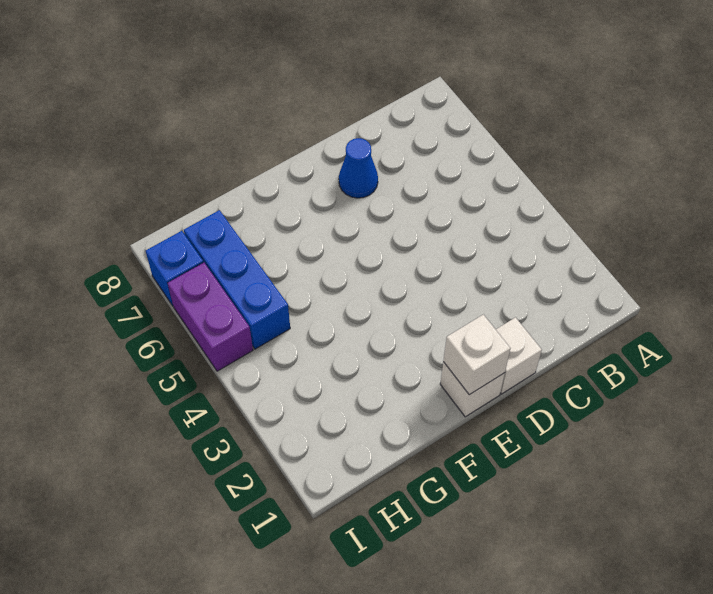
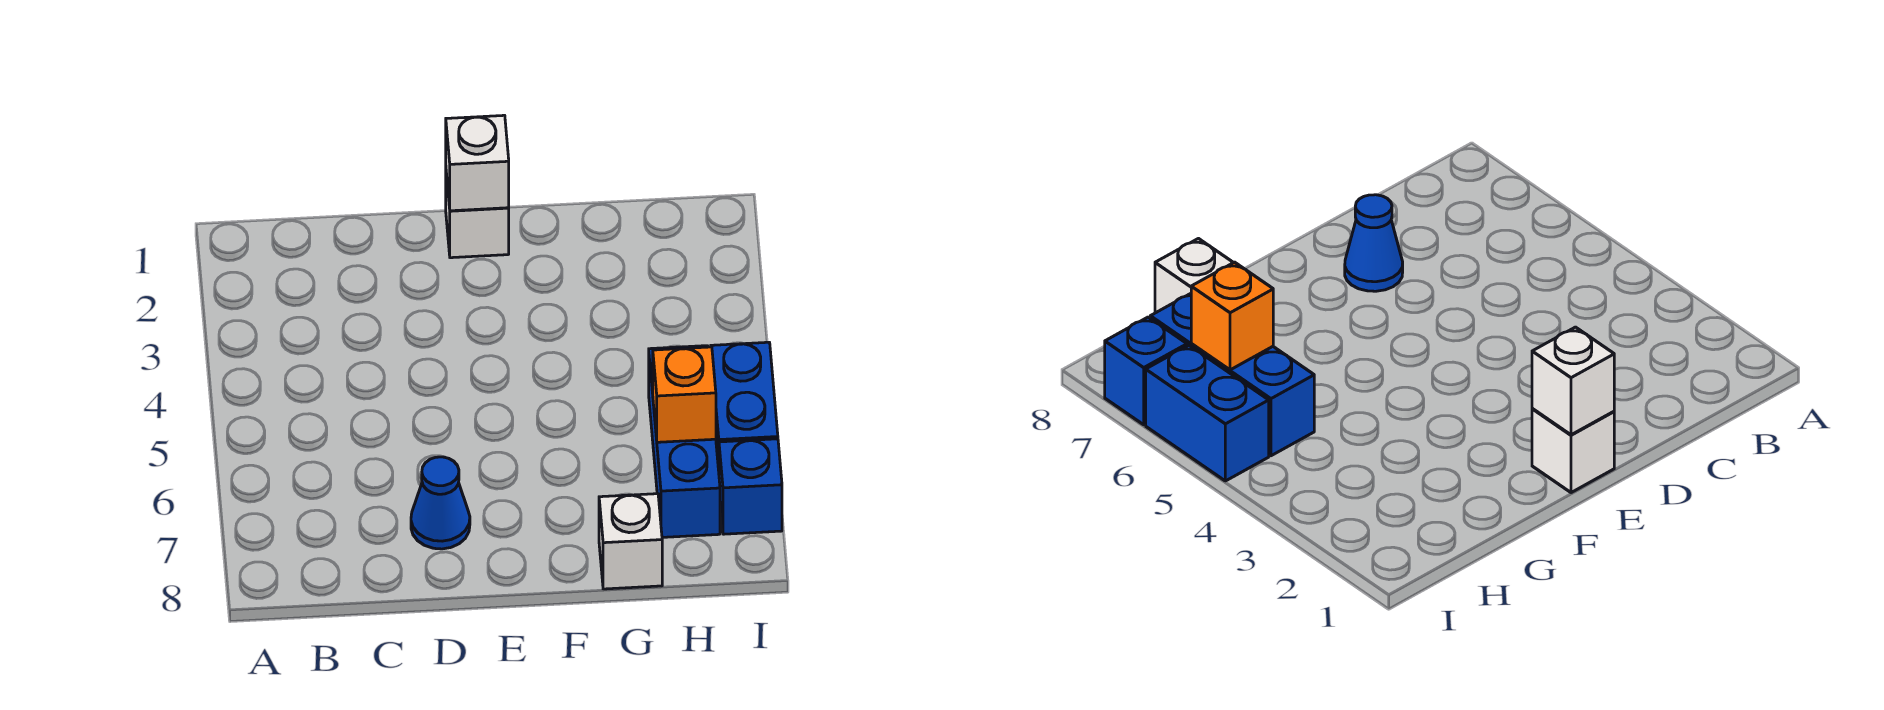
white 1x1 brick [496,317,542,394] -> white 1x1 brick moved to [599,494,662,589]
none -> orange 1x1 brick [653,347,716,442]
purple 1x2 brick [168,263,253,371] -> blue 1x2 brick [711,342,778,470]

